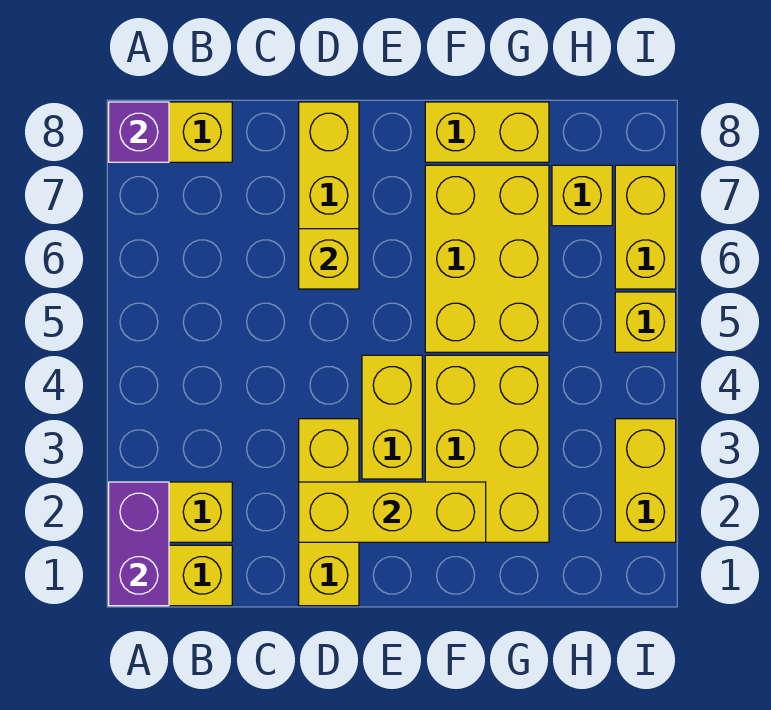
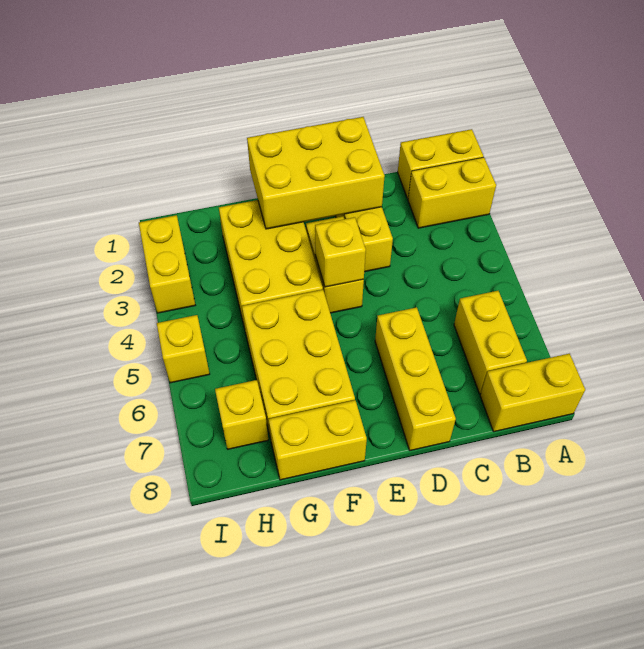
purple 1x2 brick [109,482,169,606] -> none
purple 1x1 brick [109,102,169,162] -> none
yellow 1x3 brick [299,482,486,542] -> yellow 2x3 brick [247,117,385,229]
yellow 1x1 brick [299,229,359,289] -> yellow 1x1 brick moved to [315,217,366,287]
yellow 1x2 brick [615,165,676,289] -> yellow 1x2 brick moved to [454,291,527,394]

